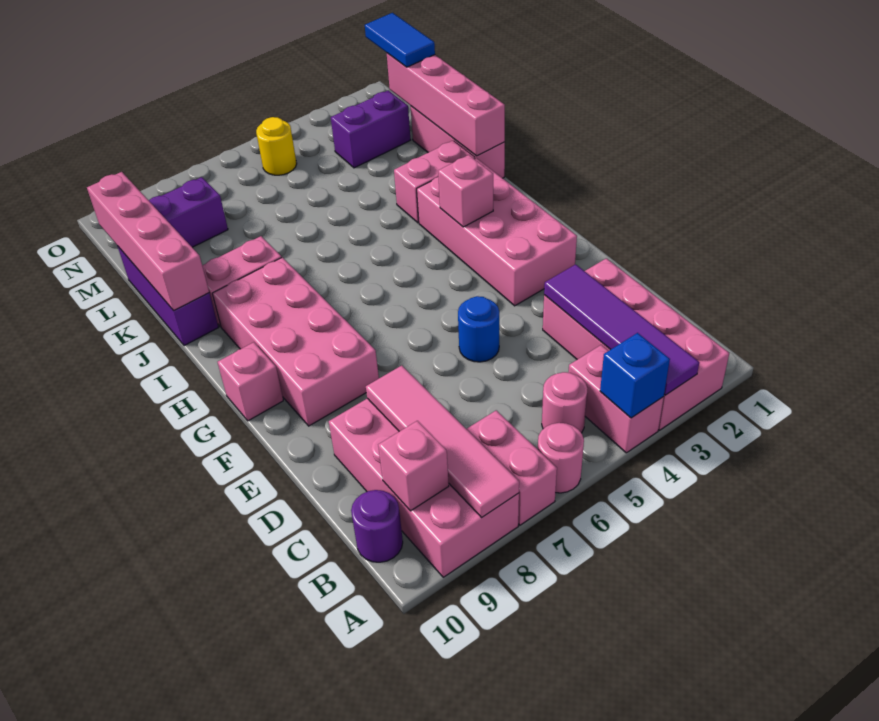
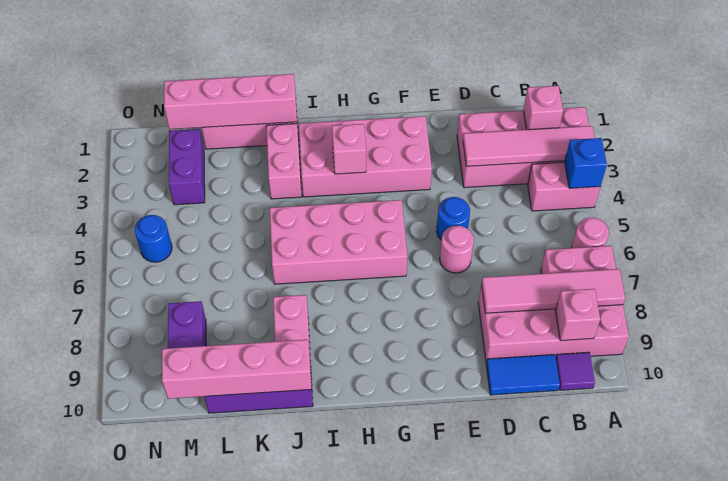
purple 1x4 tile [544,264,699,395] -> pink 1x4 tile [463,126,595,166]
pink 1x1 round brick [542,372,587,433] -> pink 1x1 round brick moved to [440,226,474,273]
purple 1x1 round brick [351,490,403,562] -> purple 1x1 tile [556,352,595,390]
pink 2x4 brick [212,257,379,426] -> pink 2x4 brick moved to [270,200,407,284]
pink 1x1 brick [218,342,283,421] -> pink 1x1 brick moved to [523,86,563,130]
blue 1x2 tile [365,13,435,67] -> blue 1x2 tile moved to [486,355,560,395]
yellow 1x1 round brick [256,117,297,175] -> blue 1x1 round brick [135,215,172,262]

